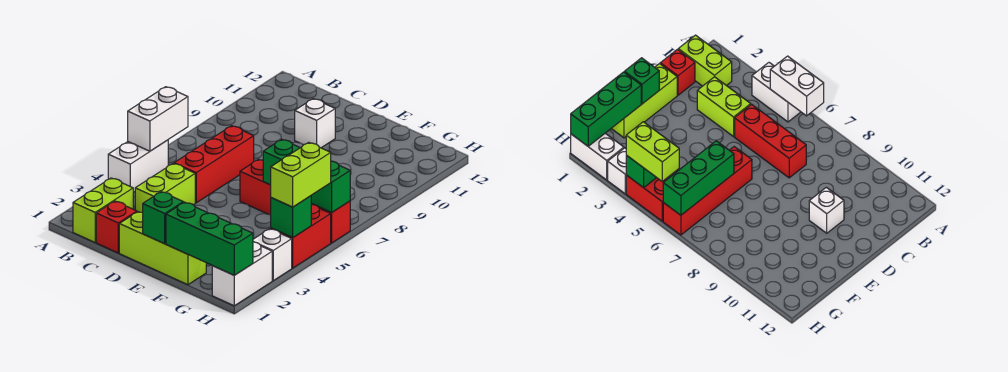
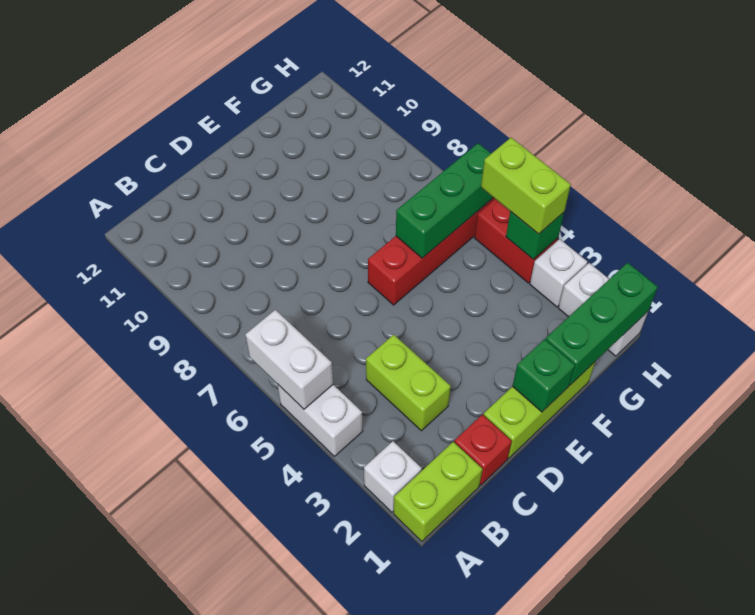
lime 1x2 brick [73,178,133,242] -> lime 1x2 brick turned to [394,442,482,541]
red 1x3 brick [174,126,254,203] -> none
white 1x1 brick [295,99,335,148] -> white 1x1 brick moved to [364,441,422,512]

